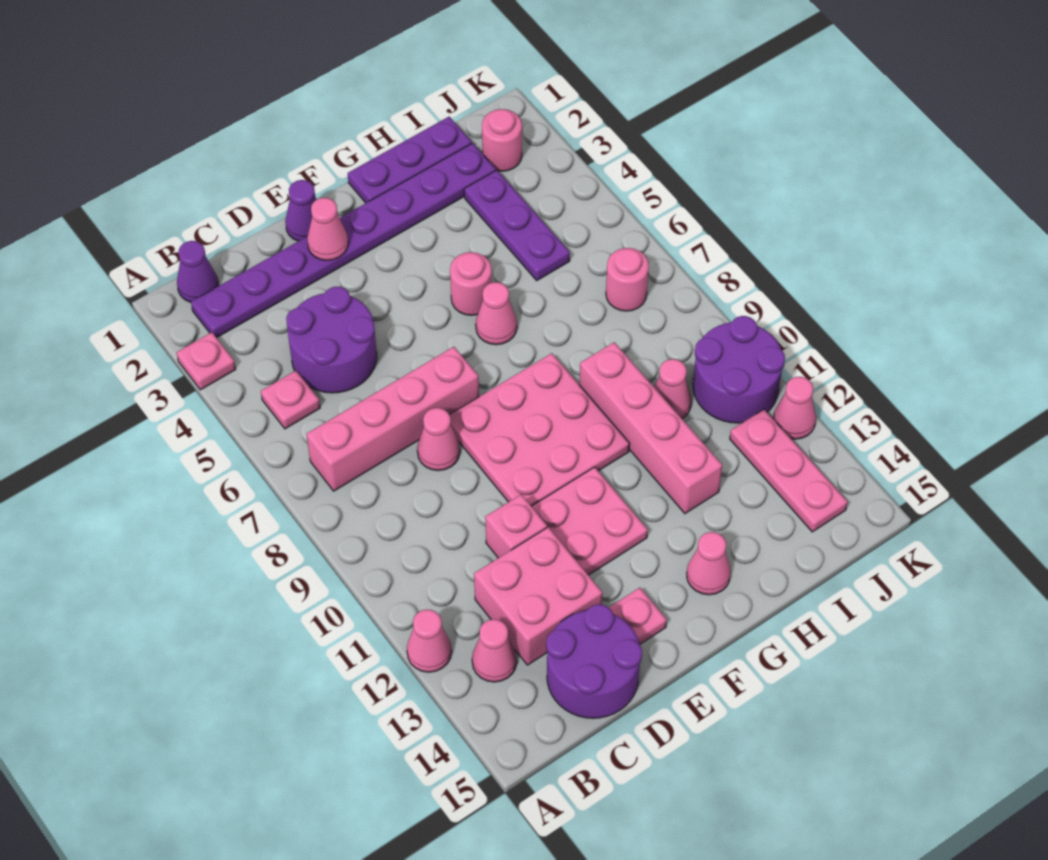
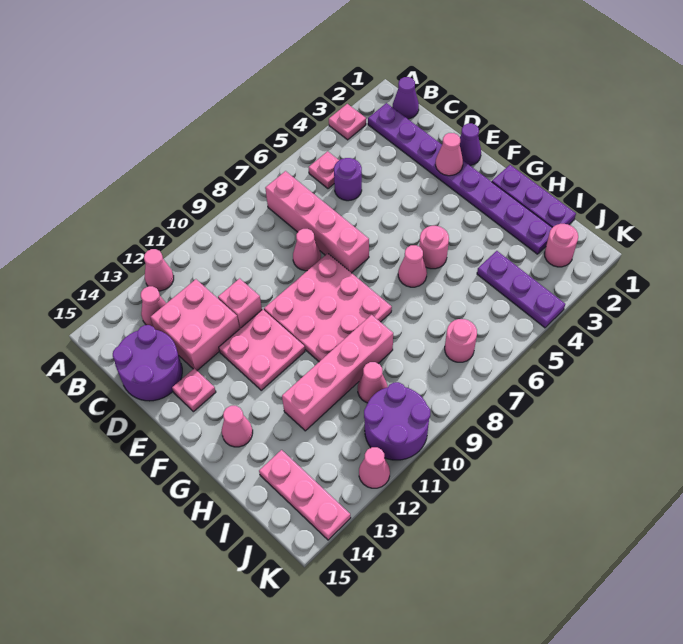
purple 2x2 round brick [286,287,377,393] -> purple 1x1 round brick [334,158,362,201]
purple 1x3 plate [464,170,570,280] -> purple 1x3 plate turned to [477,251,565,328]
pink 1x3 plate [730,409,848,532] -> pink 1x3 plate turned to [259,450,351,540]

